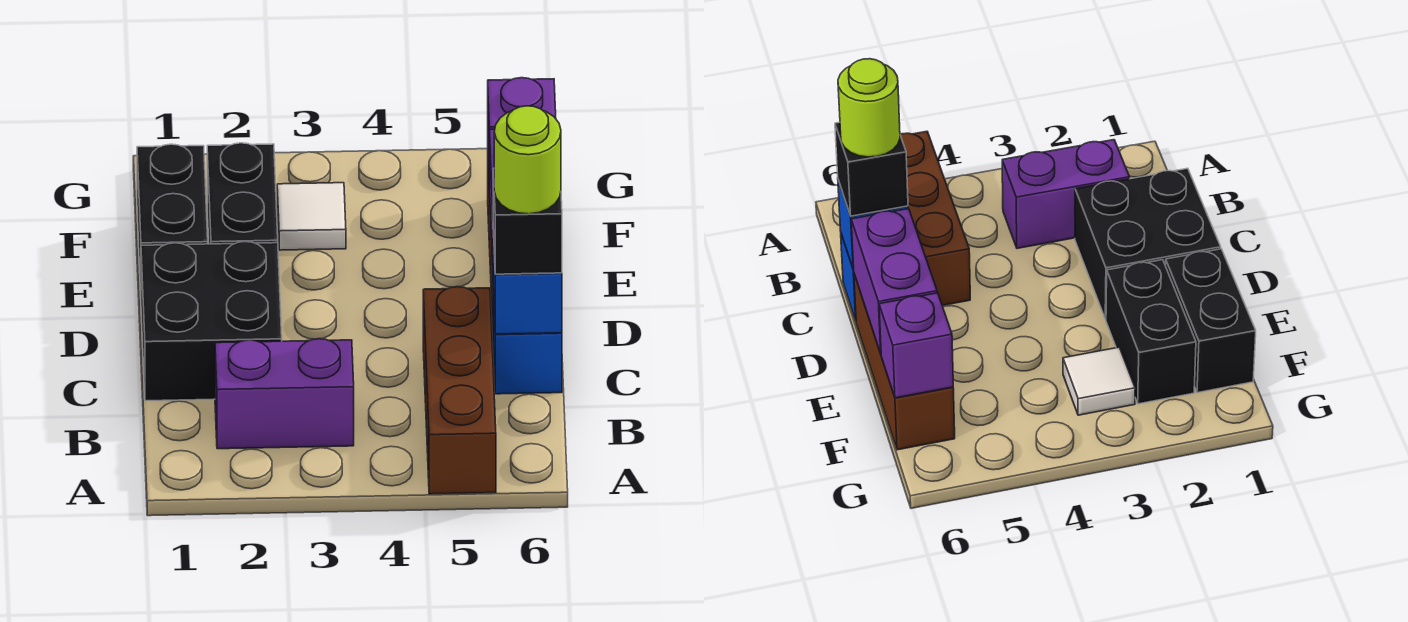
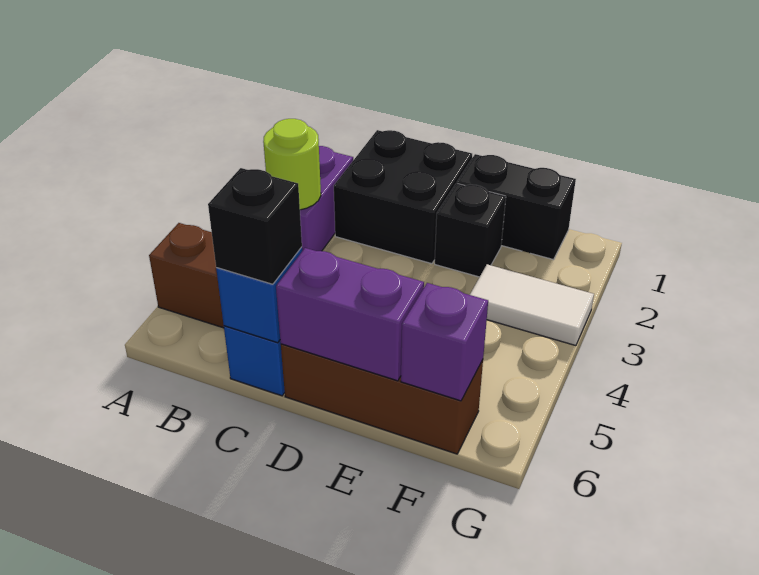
lime 1x1 round brick [494,106,561,214] -> lime 1x1 round brick moved to [263,119,321,210]
black 1x2 brick [207,143,278,244] -> black 1x1 brick [435,183,506,277]
white 1x1 tile [277,183,346,250] -> white 1x2 tile [470,264,594,346]

